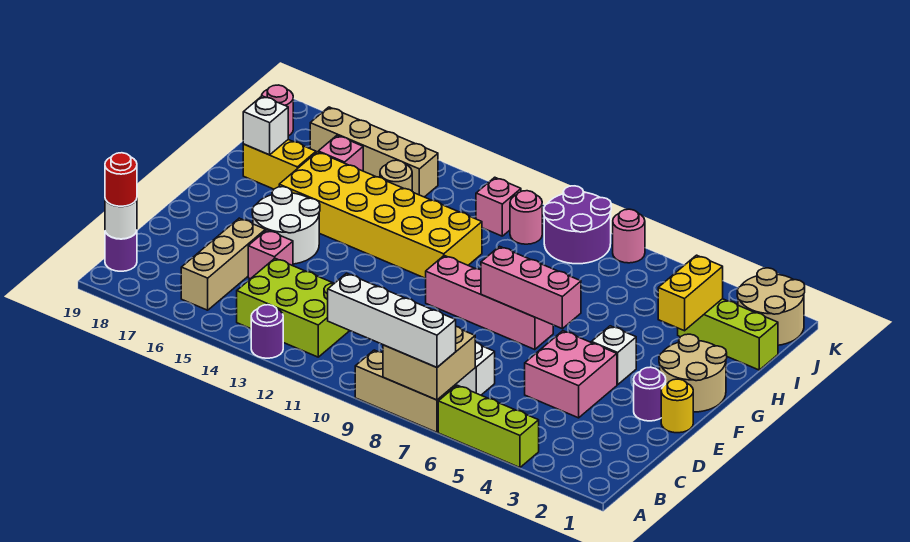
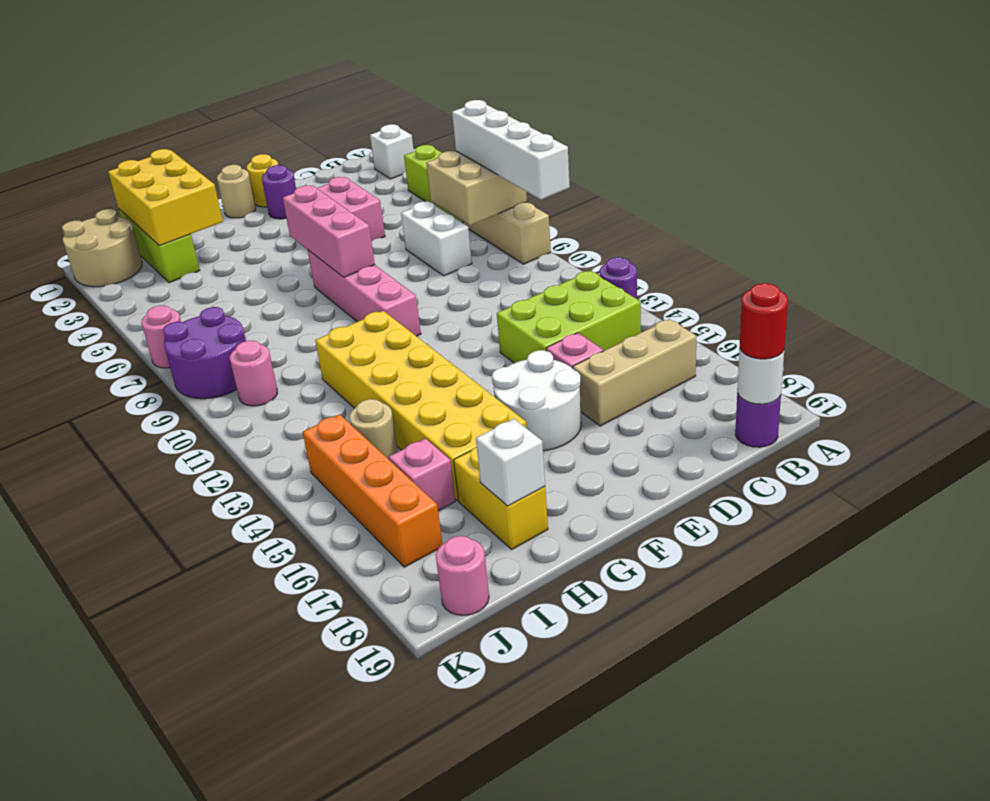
lime 2x3 brick [237,258,350,357] -> lime 2x3 brick turned to [497,271,641,363]
tan 2x2 round brick [659,334,727,412] -> tan 1x1 round brick [217,165,256,218]
white 1x1 brick [591,326,636,385] -> white 1x1 brick moved to [370,124,414,179]
yellow 1x2 brick [658,255,723,331] -> yellow 2x3 brick [108,149,223,246]
pink 1x1 brick [476,177,521,236] -> none
tan 1x4 brick [310,107,438,197] -> orange 1x4 brick [303,414,442,567]

